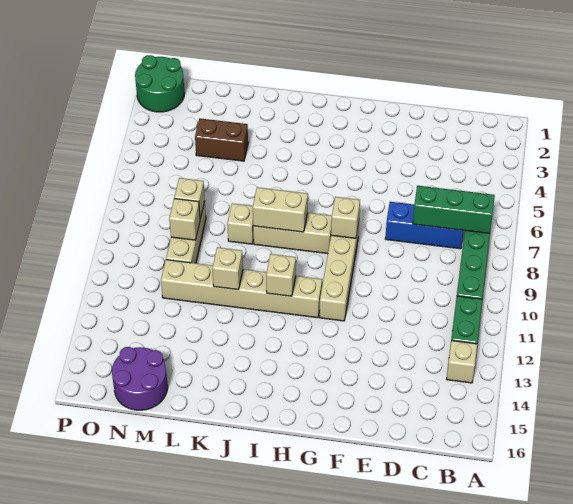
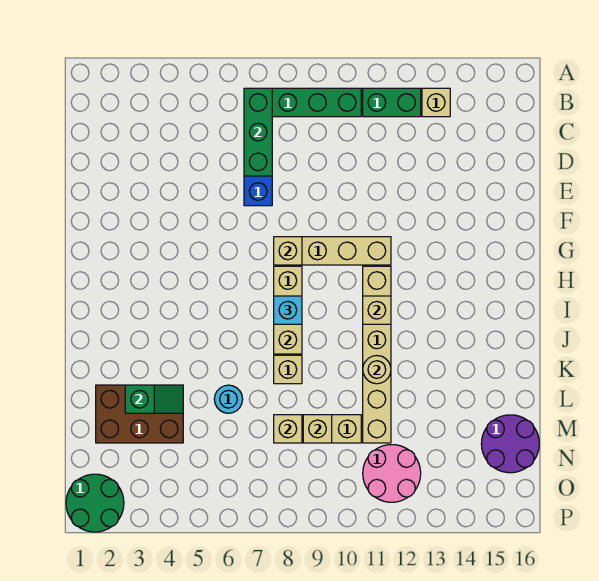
none -> cyan 1x1 brick [274,296,302,324]
tan 1x1 brick [212,247,243,290] -> tan 1x1 round brick [363,356,391,384]
none -> green 1x2 slope [125,385,183,413]
brown 1x2 brick [195,118,248,161] -> brown 2x3 brick [96,385,183,443]
none -> cyan 1x1 round brick [214,385,243,413]
none -> pink 2x2 round brick [363,445,421,502]

